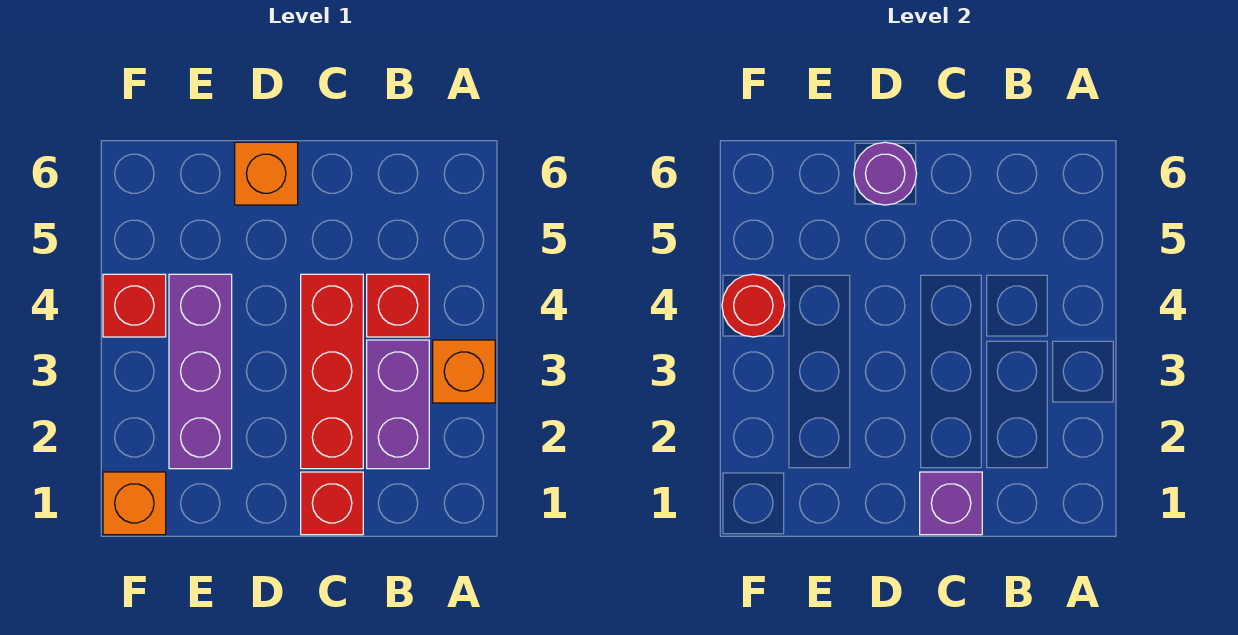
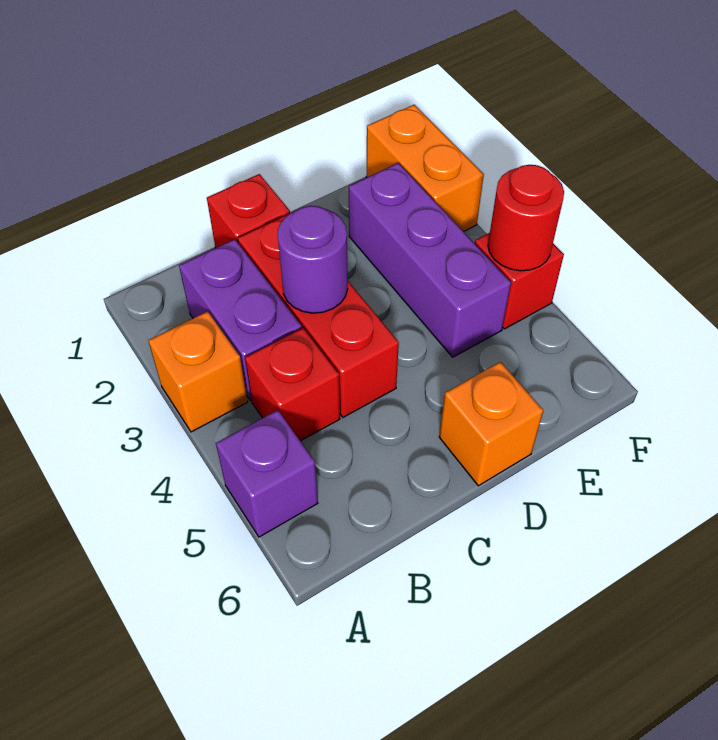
purple 1x1 brick [920,472,982,535] -> purple 1x1 brick moved to [216,410,318,537]
purple 1x1 round brick [854,142,917,205] -> purple 1x1 round brick moved to [278,206,348,313]
orange 1x1 brick [103,472,166,535] -> orange 1x2 brick [366,105,484,232]

